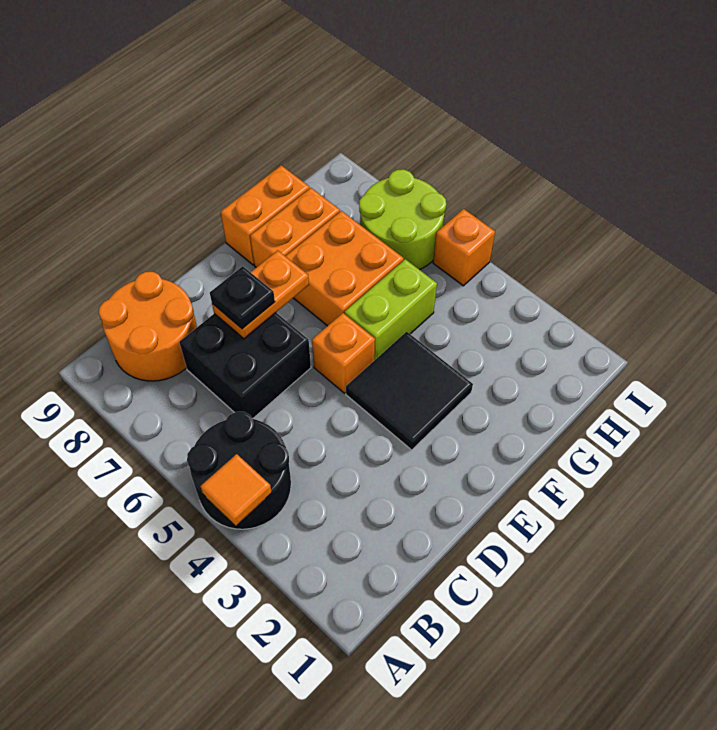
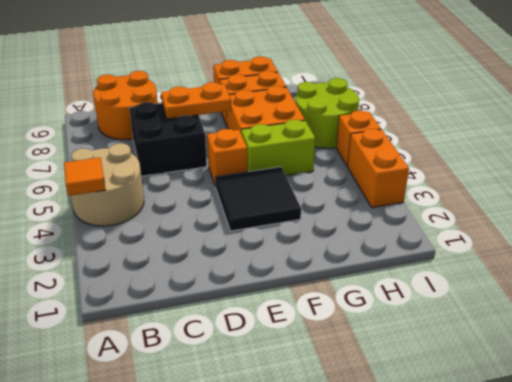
black 2x2 round brick [187,412,291,529] -> tan 2x2 round brick [71,143,144,226]
black 1x1 plate [210,266,275,329] -> none
none -> orange 1x2 brick [348,129,409,208]

